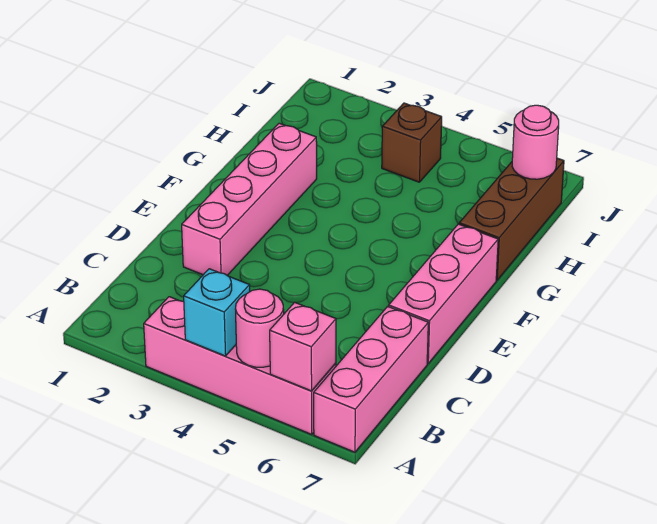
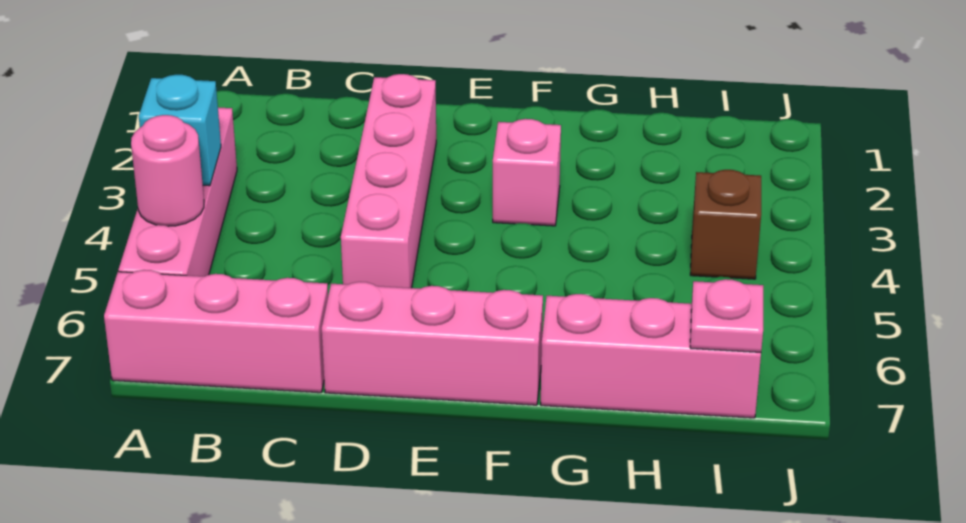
pink 1x1 brick [270,302,336,391] -> pink 1x1 brick moved to [493,119,561,226]
pink 1x4 brick [182,123,317,275] -> pink 1x4 brick turned to [341,74,436,288]
brown 1x3 brick [459,158,564,280] -> pink 1x3 brick [541,294,761,418]
pink 1x1 round brick [512,105,559,179] -> pink 1x1 plate [690,279,763,352]

